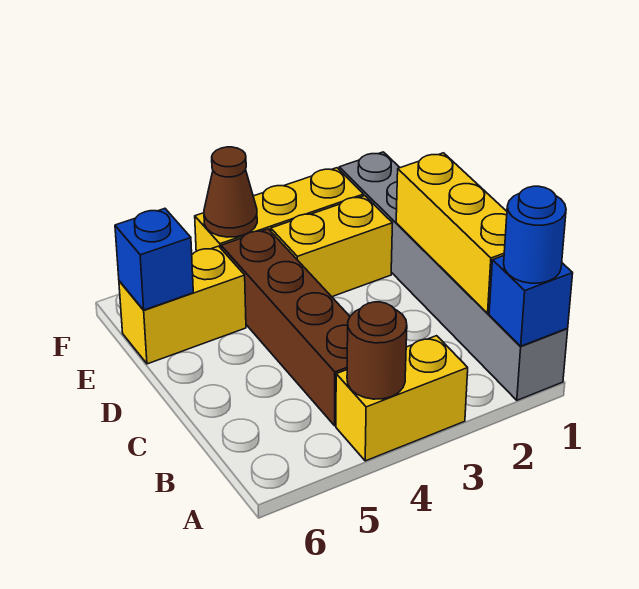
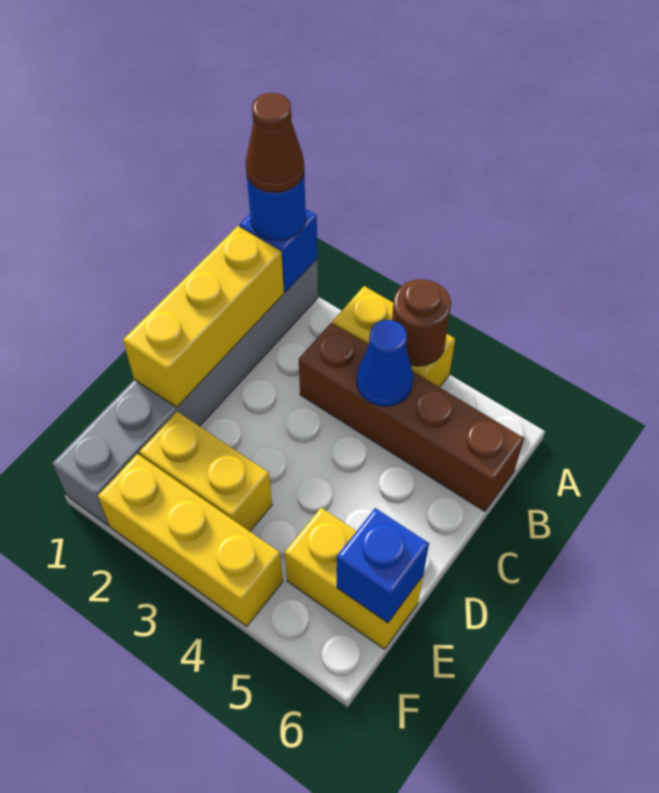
brown 1x4 brick [221,229,350,426] -> brown 1x4 brick turned to [299,323,524,511]
none -> blue 1x1 cone [357,320,413,406]
brown 1x1 cone [204,147,257,237] -> brown 1x1 cone moved to [245,93,304,193]

